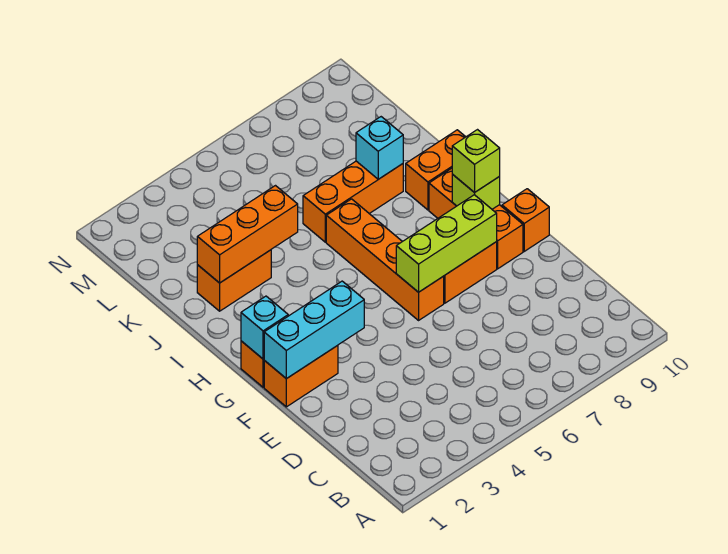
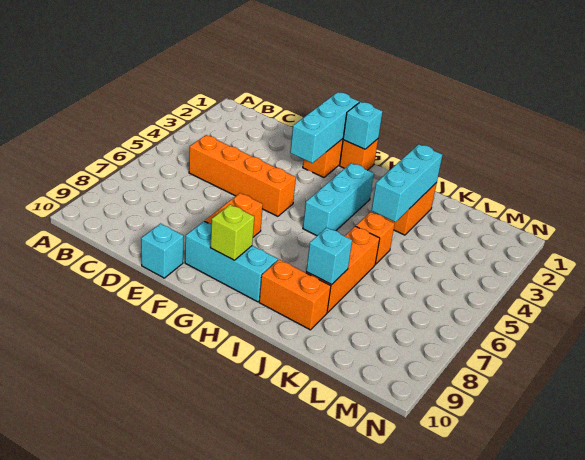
none -> cyan 1x1 brick [141,224,184,278]
orange 1x4 brick [326,199,444,320] -> orange 1x4 brick moved to [189,135,296,216]
lime 1x3 brick [396,195,497,292] -> none
orange 1x3 brick [429,168,523,269] -> cyan 1x3 brick [185,221,278,302]
orange 1x1 brick [502,189,549,251] -> orange 1x1 brick moved to [356,212,395,264]
lime 1x1 brick [452,130,500,193] -> none
none -> cyan 1x3 brick [303,163,374,236]
orange 1x2 brick [406,130,465,210] -> orange 1x2 brick turned to [259,260,331,330]
orange 1x3 brick [197,186,298,283] -> cyan 1x3 brick [371,144,442,222]

